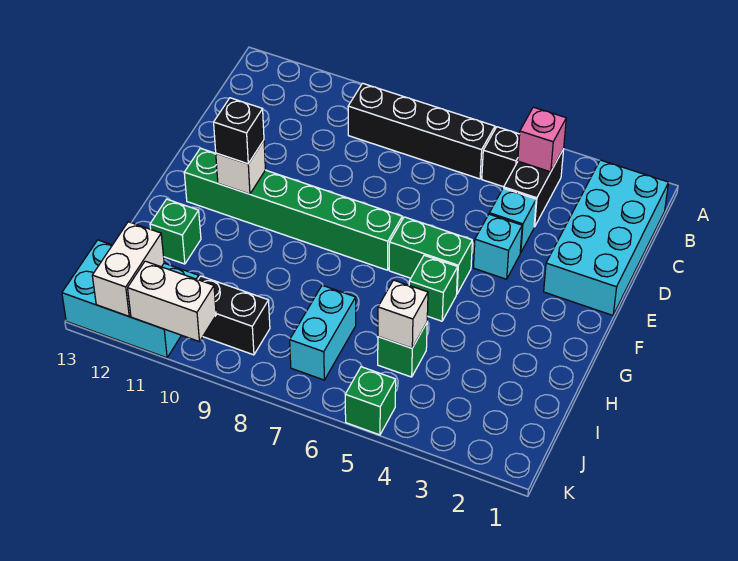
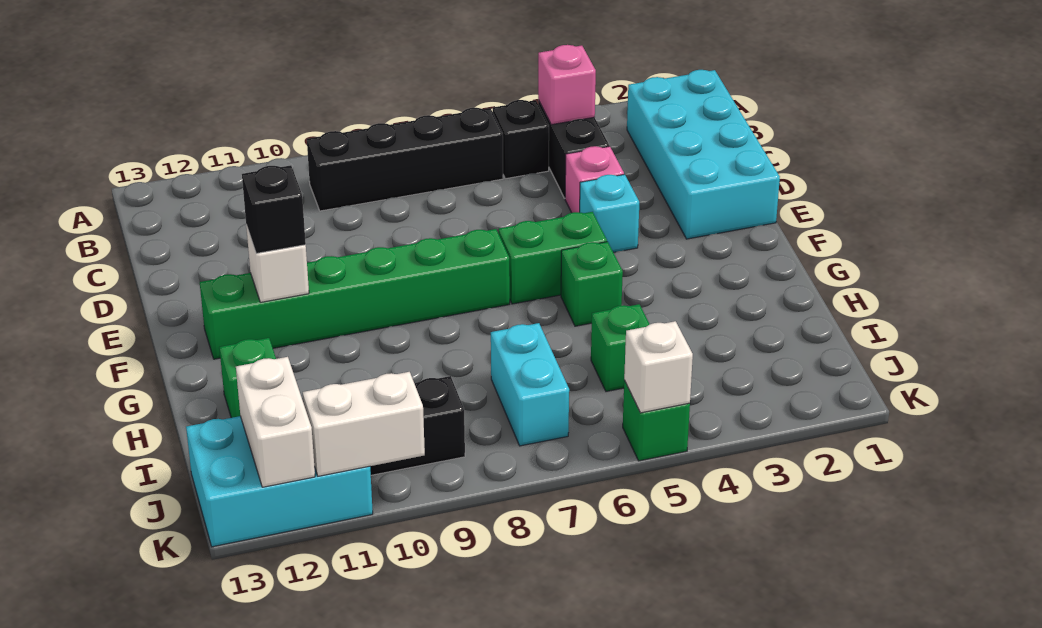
cyan 1x1 brick [489,188,536,253] -> pink 1x1 brick [565,146,624,213]
white 1x1 brick [378,280,428,348] -> white 1x1 brick moved to [624,321,693,413]

